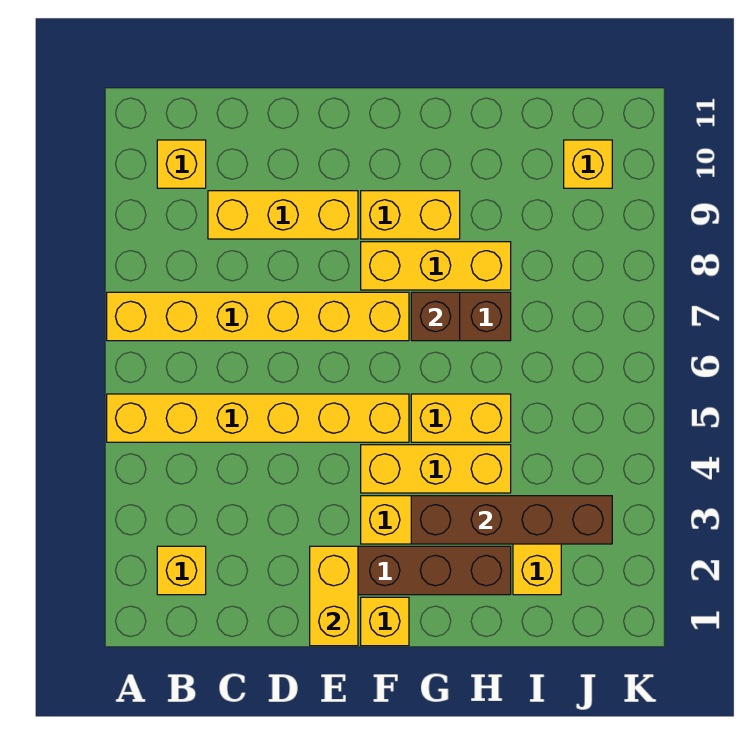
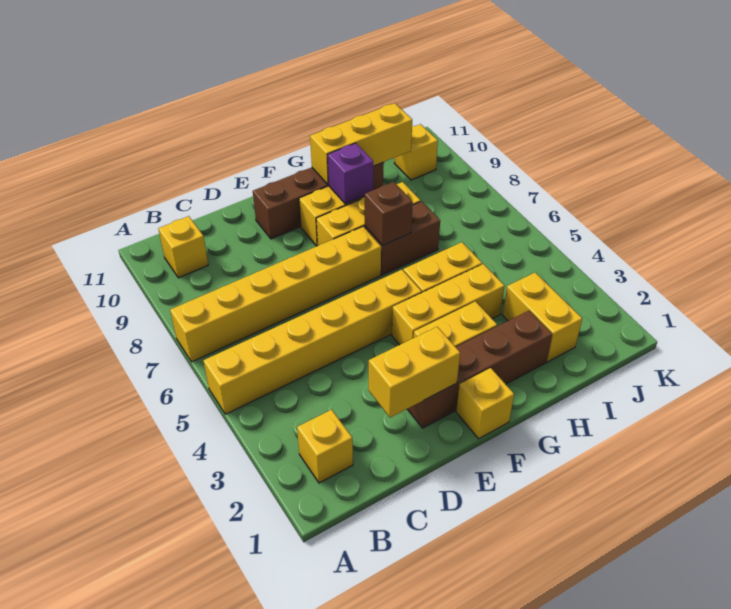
yellow 1x3 brick [208,191,358,239] -> yellow 1x3 brick moved to [310,103,412,184]
yellow 1x2 brick [310,546,358,646] -> yellow 1x2 brick turned to [369,327,460,418]
brown 1x4 brick [411,496,612,544] -> brown 1x4 brick moved to [253,163,383,239]
none -> purple 1x1 brick [327,143,373,204]

